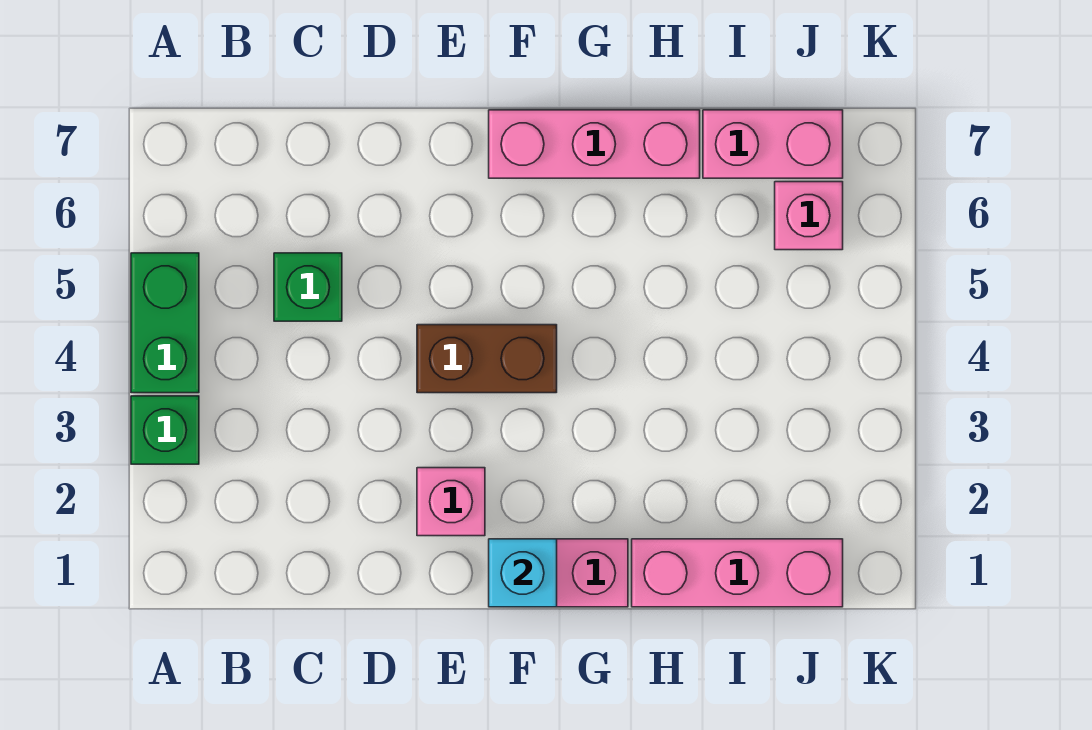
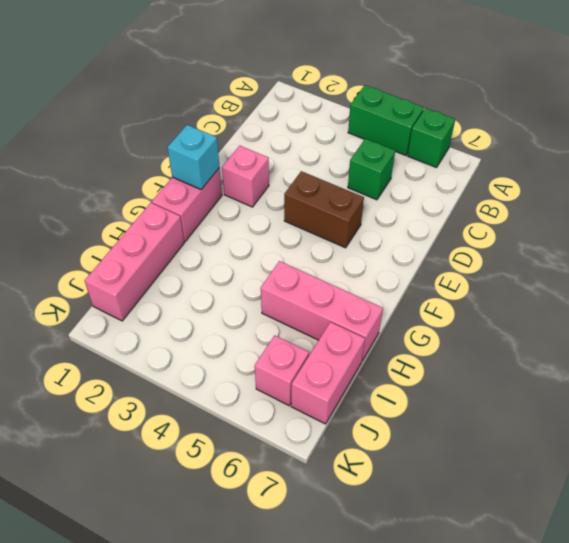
green 1x1 brick [131,396,199,464] -> green 1x1 brick moved to [408,108,455,168]
brown 1x2 brick [417,325,557,393] -> brown 1x2 brick turned to [284,171,364,248]
pink 1x3 brick [489,110,700,178] -> pink 1x3 brick turned to [261,261,383,361]

